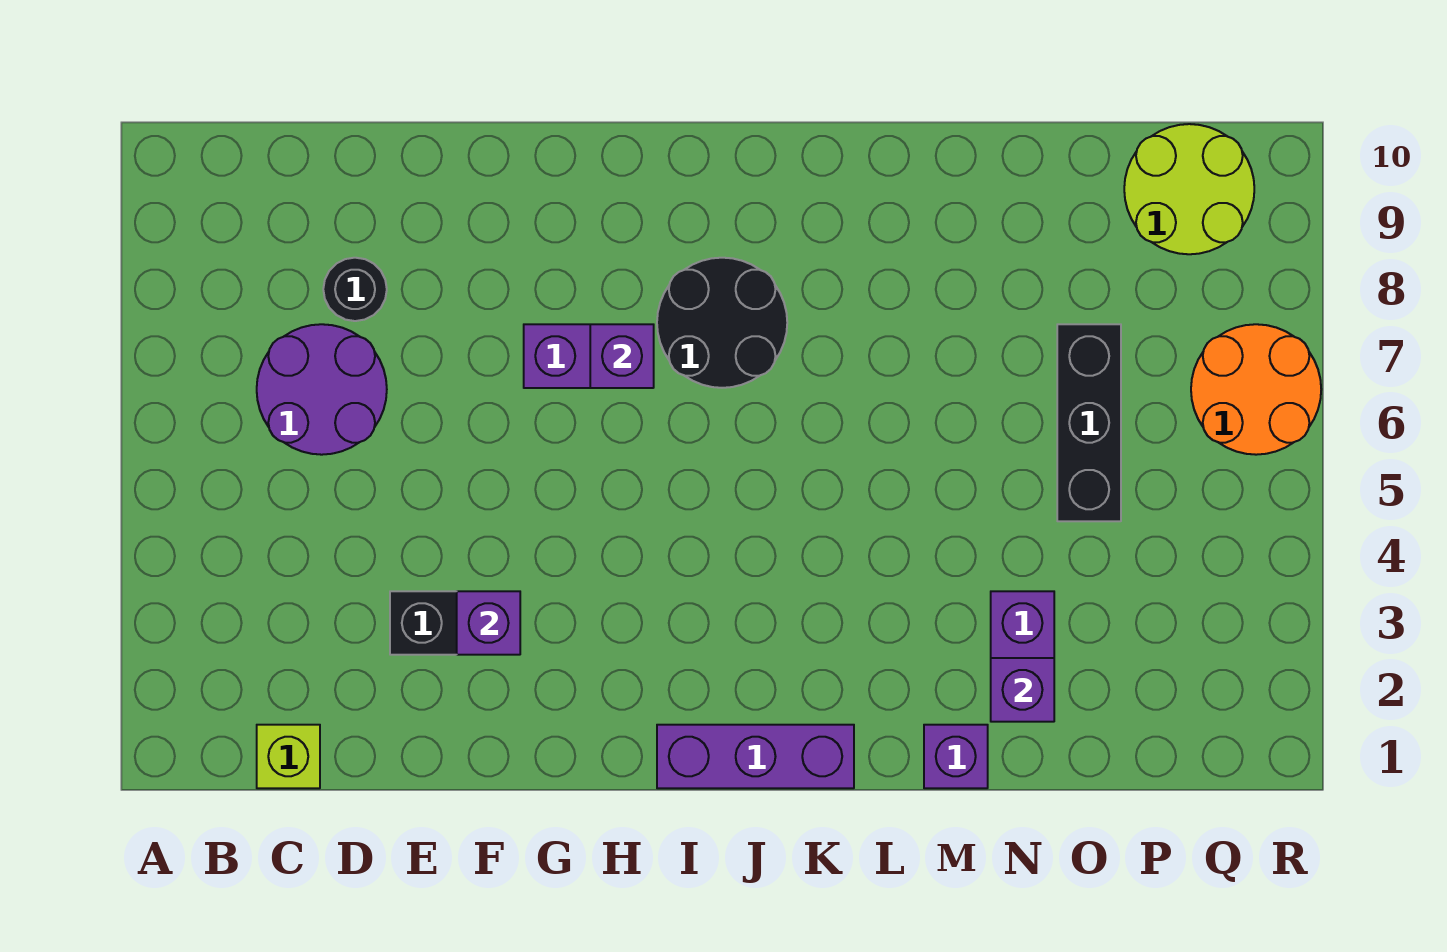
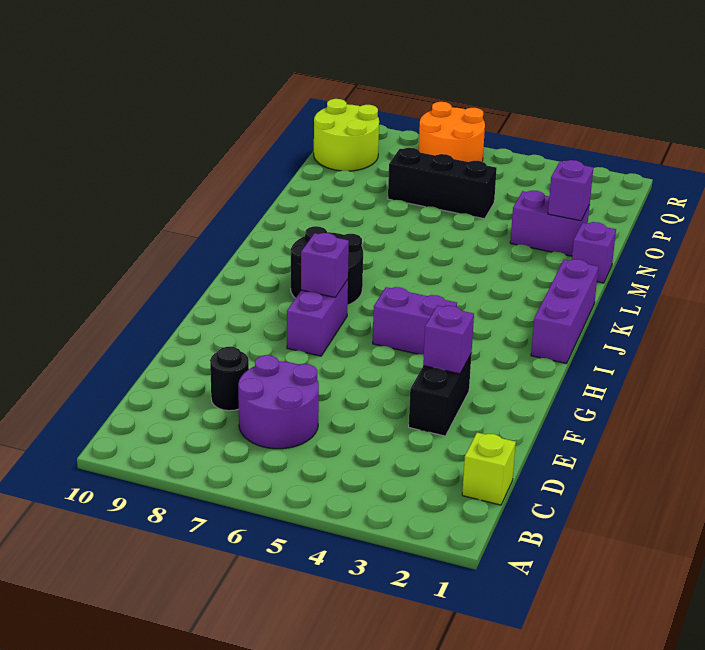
none -> purple 1x2 brick [373,287,457,354]

